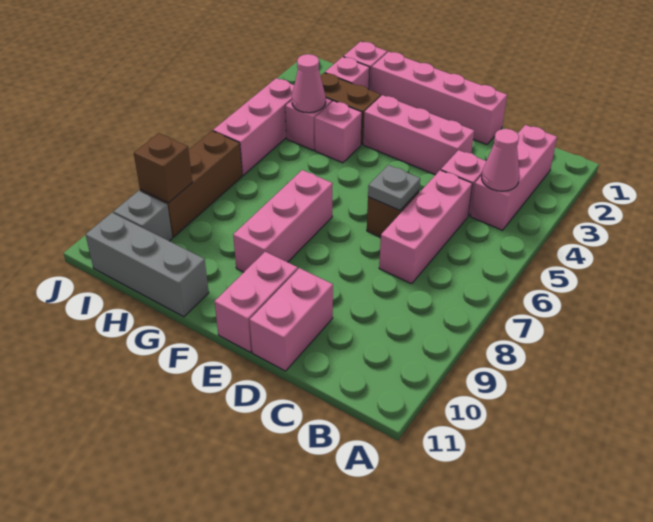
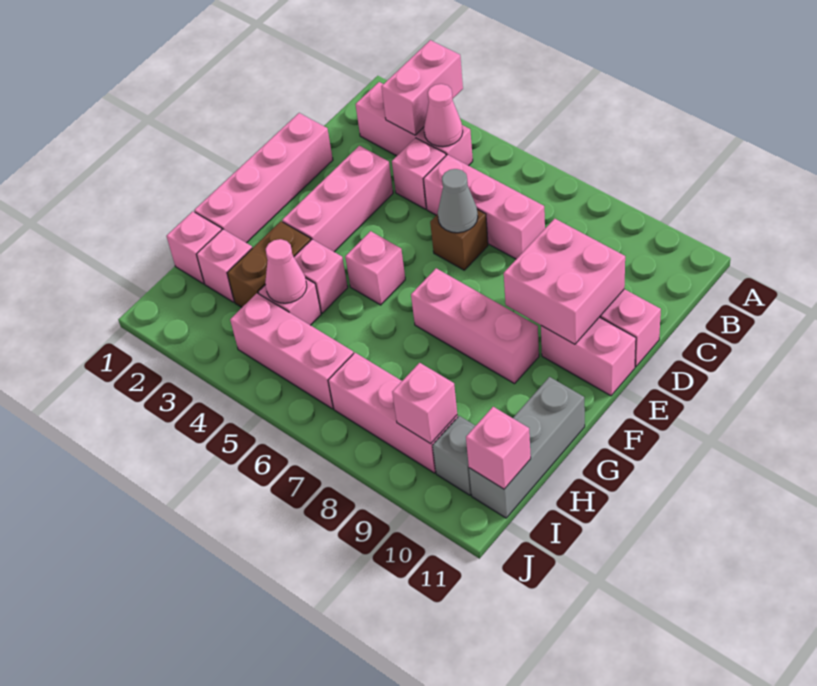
none -> pink 1x2 brick [381,40,463,135]
grey 1x1 plate [368,165,420,210] -> grey 1x1 cone [438,169,478,233]
none -> pink 2x2 brick [504,219,625,344]
none -> pink 1x1 brick [345,231,405,305]
brown 1x3 brick [140,131,242,237] -> pink 1x3 brick [328,353,458,473]
brown 1x1 brick [134,133,193,203] -> pink 1x1 brick [392,363,457,444]
none -> pink 1x1 brick [466,407,531,489]

